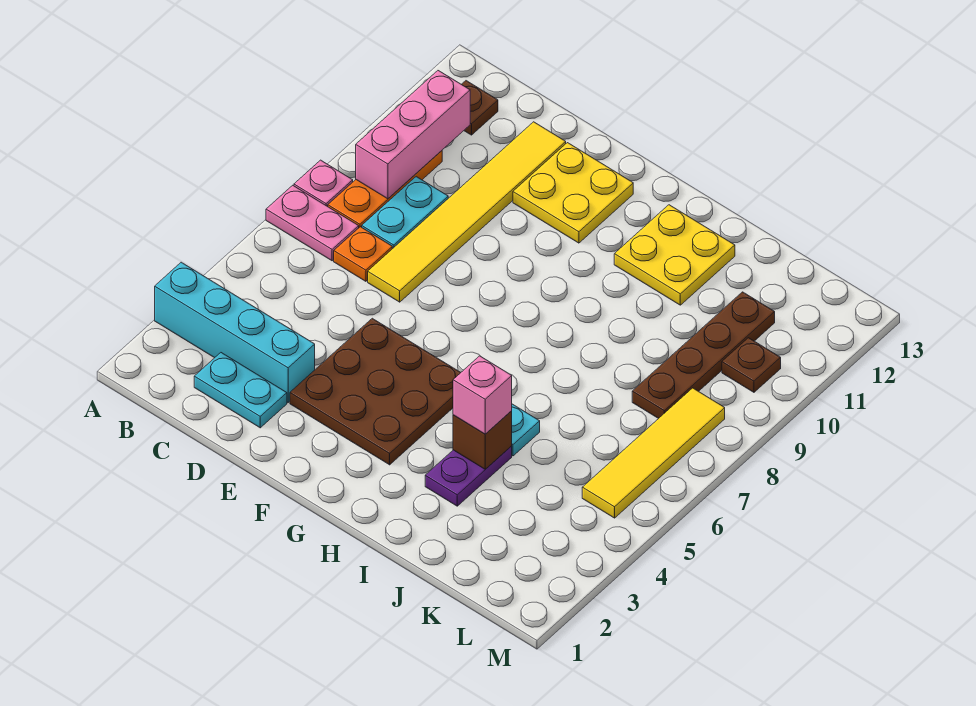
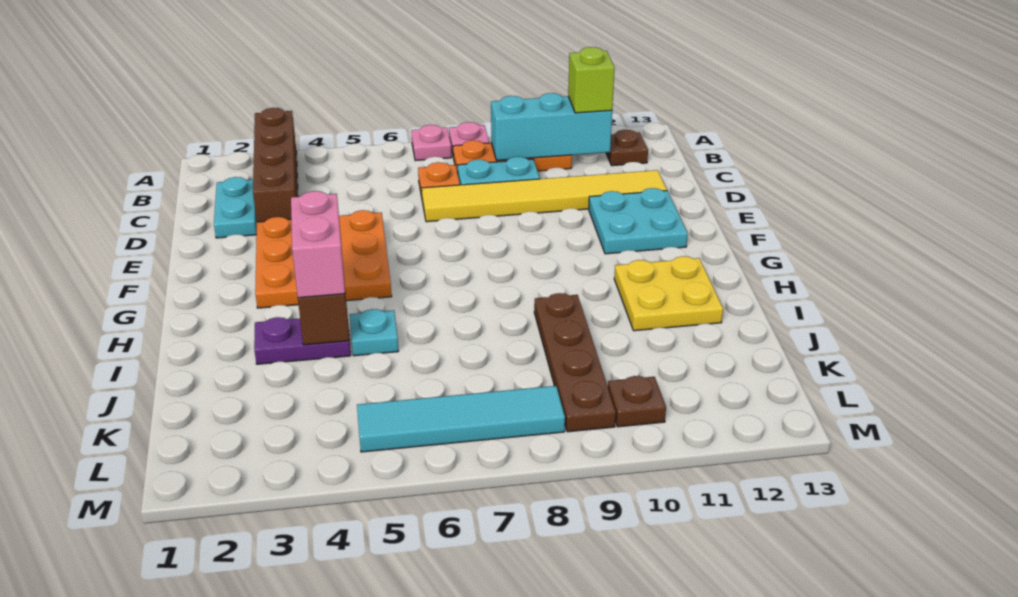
cyan 1x4 brick [155,262,315,402] -> brown 1x4 brick [253,108,298,222]
pink 1x2 plate [266,185,359,261] -> pink 1x1 plate [411,125,451,161]
pink 1x3 brick [356,71,470,199] -> cyan 1x3 brick [491,93,612,160]
none -> lime 1x1 brick [568,47,615,113]
brown 3x3 plate [290,318,461,465] -> orange 3x3 plate [255,210,392,308]
yellow 2x2 plate [513,143,633,243] -> cyan 2x2 plate [589,188,688,254]
pink 1x1 brick [453,356,512,434] -> pink 1x2 brick [291,191,345,298]
brown 1x4 plate [632,292,775,419] -> brown 1x4 plate turned to [534,293,616,432]
yellow 1x4 tile [582,388,725,518] -> cyan 1x4 tile [357,386,565,452]

